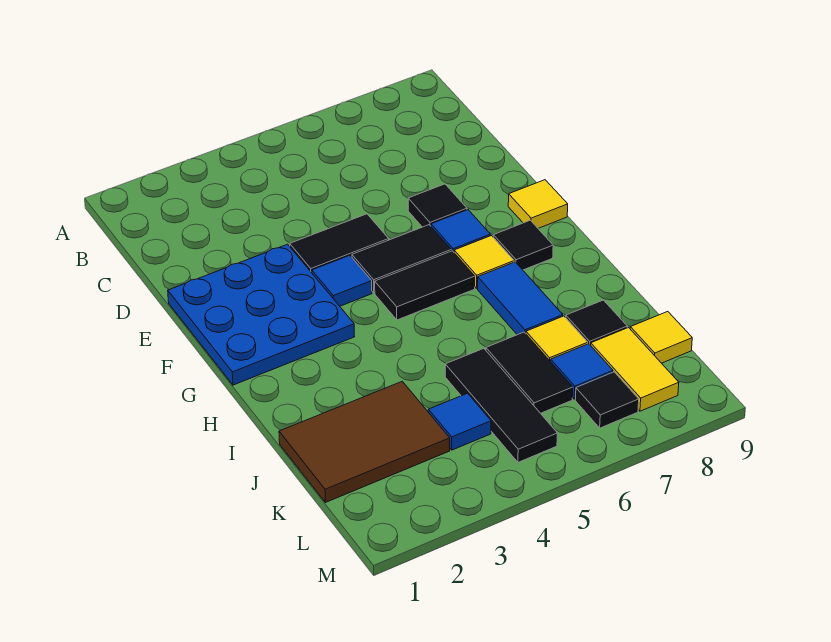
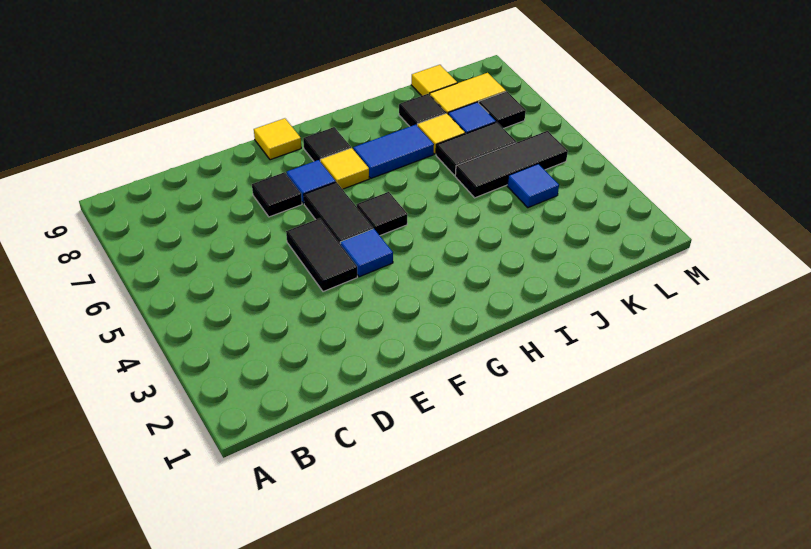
blue 3x3 plate [168,244,355,385] -> none
black 1x2 tile [375,251,475,320] -> black 1x1 tile [356,192,407,235]
brown 2x3 tile [279,381,450,503] -> none

